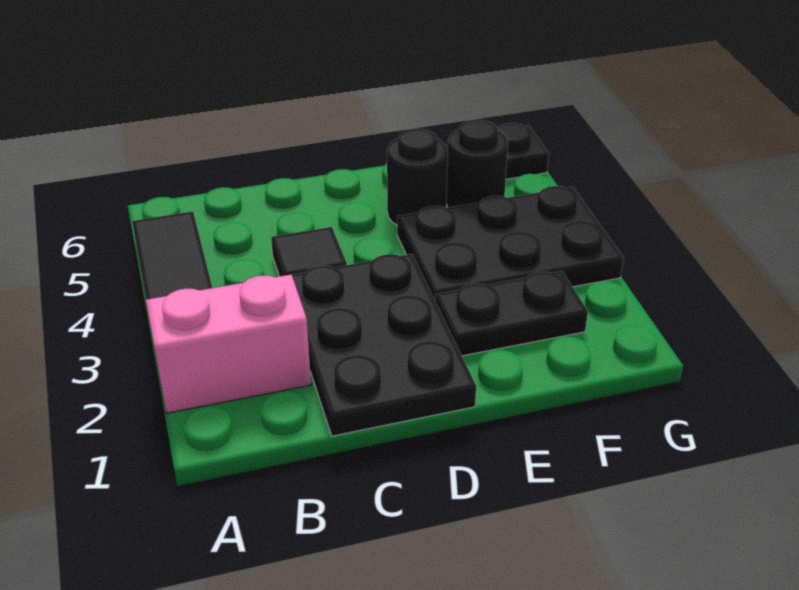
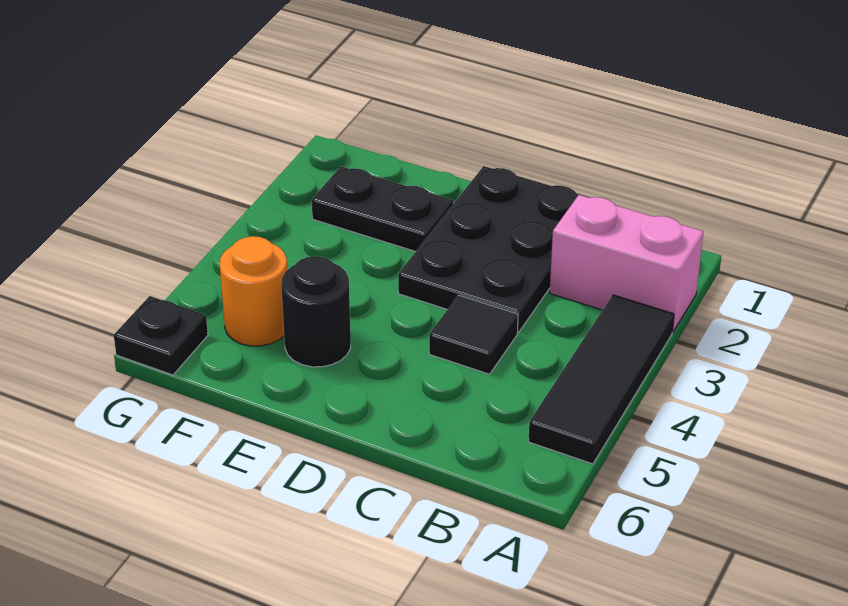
black 2x3 plate [397,186,624,299] -> none
black 1x1 round brick [446,120,508,208] -> orange 1x1 round brick [220,236,287,346]

